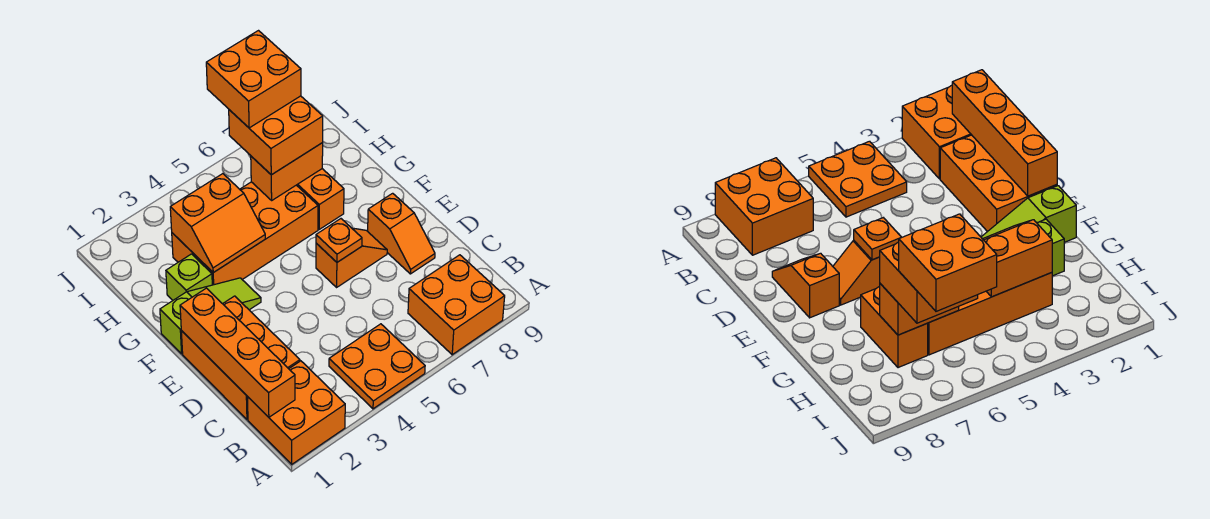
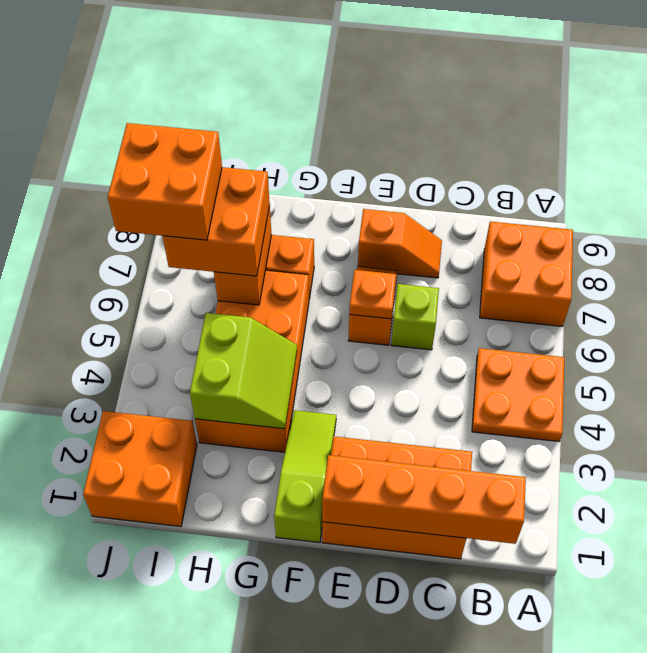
orange 2x2 brick [247,361,345,464] -> orange 2x2 brick moved to [83,411,197,527]
lime 1x1 brick [166,254,212,300] -> lime 1x1 brick moved to [391,284,439,350]
orange 2x2 slope [170,174,265,273] -> lime 2x2 slope [190,313,297,429]

